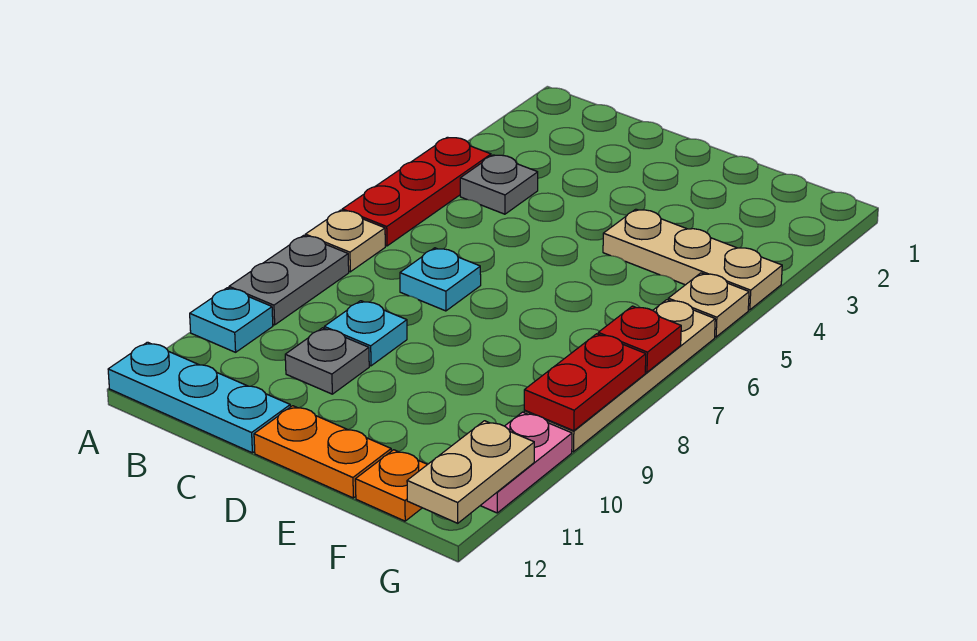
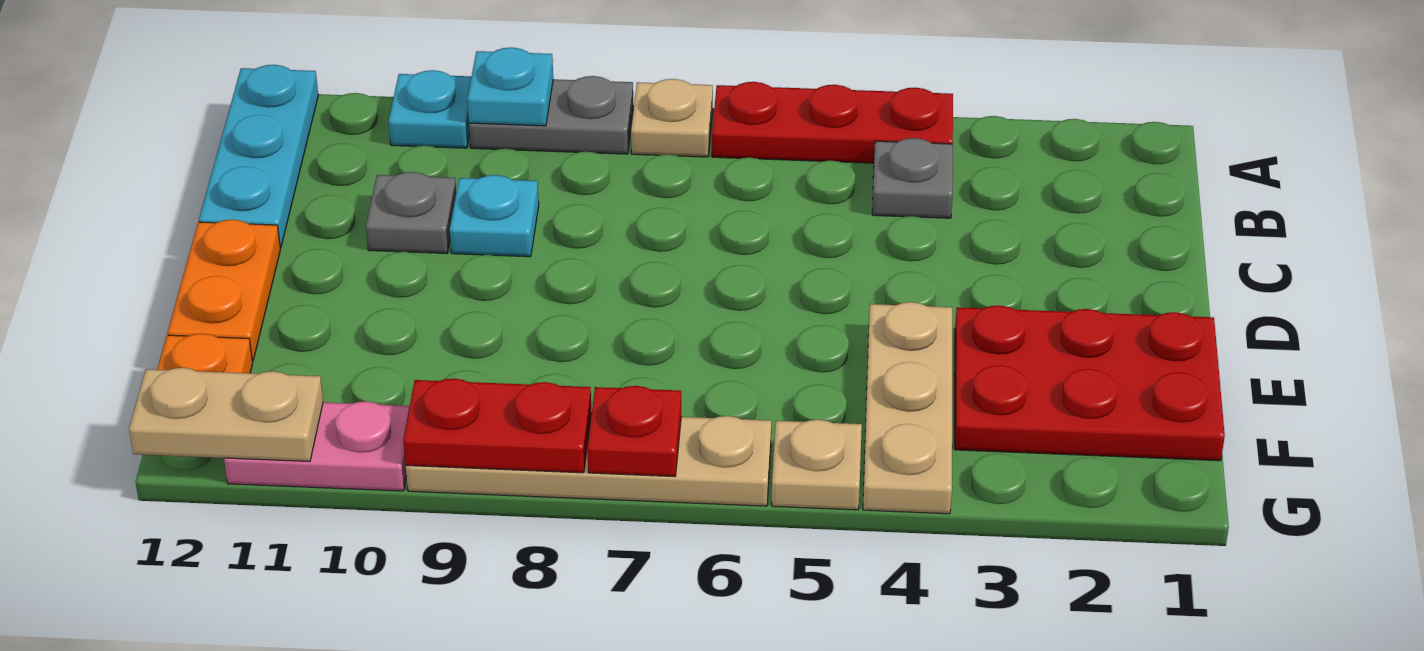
cyan 1x1 plate [400,248,481,311] -> cyan 1x1 plate moved to [467,47,553,126]
none -> red 2x3 plate [955,305,1225,461]

